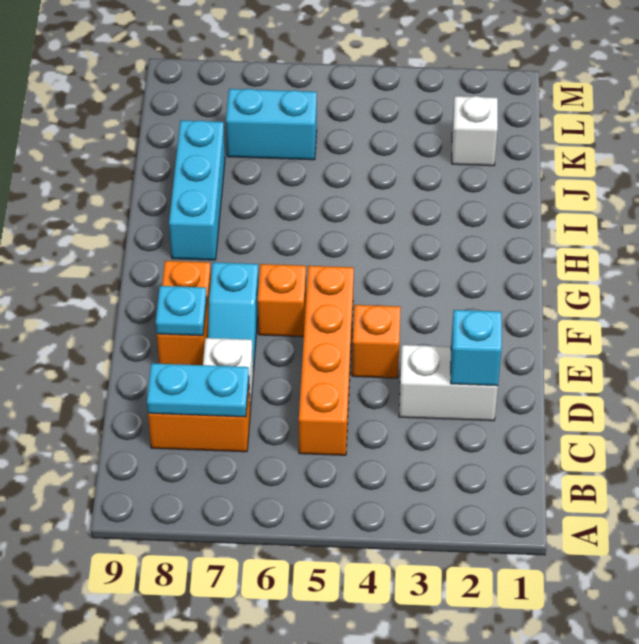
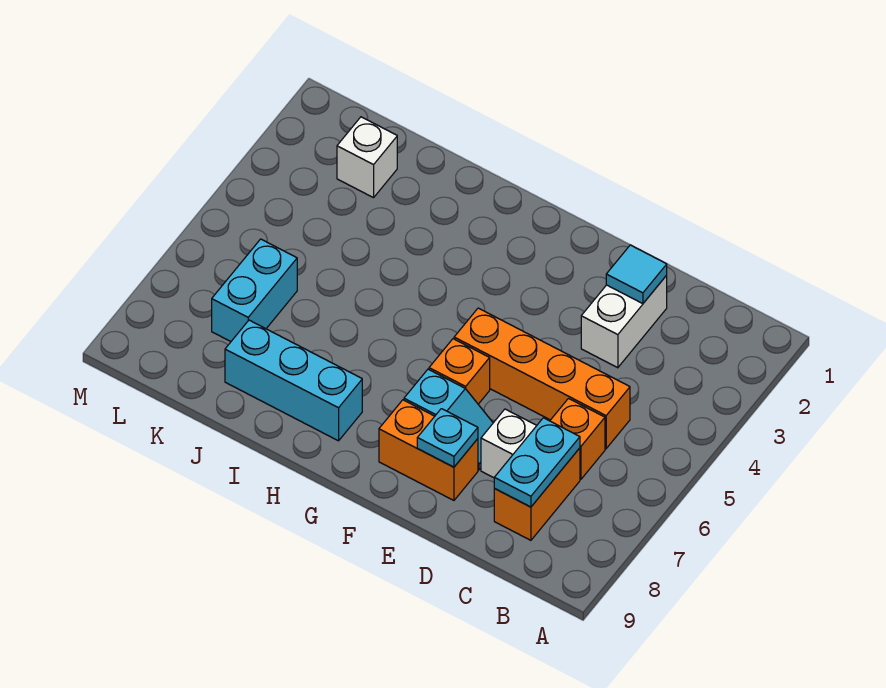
cyan 1x1 brick [451,310,502,386] -> cyan 1x1 tile [606,245,667,304]
orange 1x1 brick [352,305,401,378] -> orange 1x1 brick moved to [550,399,605,479]

